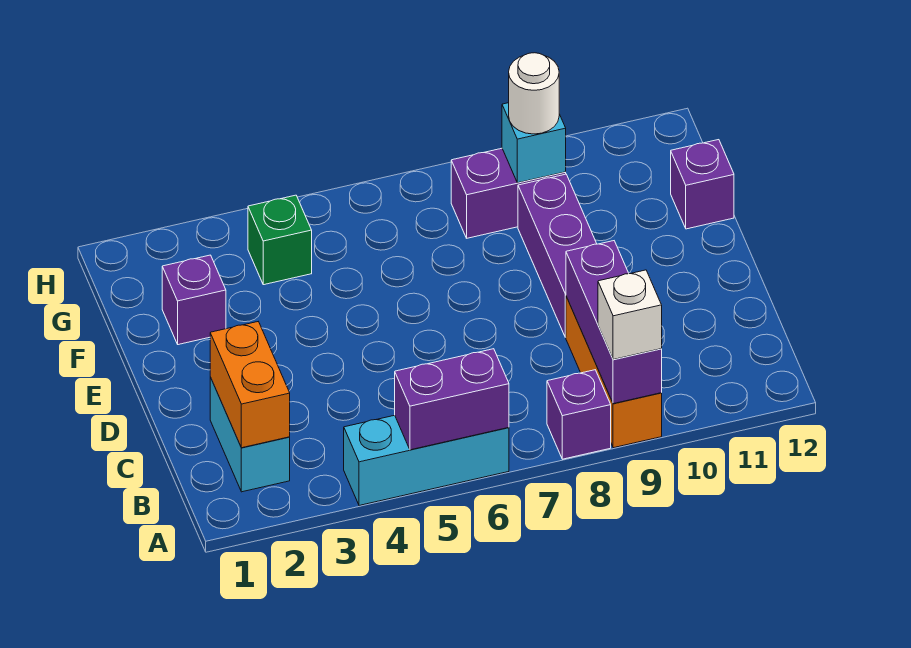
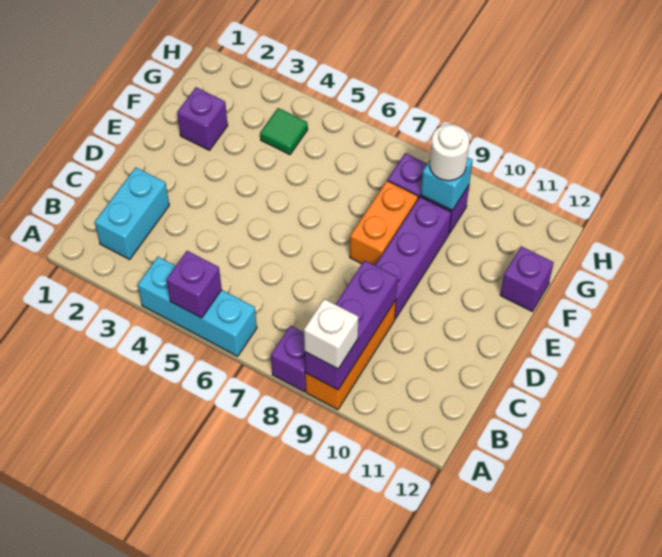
purple 1x2 brick [395,349,509,450] -> purple 1x1 brick [166,251,222,318]
orange 1x2 brick [210,322,290,448] -> orange 1x2 brick moved to [350,181,418,265]
green 1x1 brick [248,195,312,285] -> green 1x1 tile [260,108,308,155]

